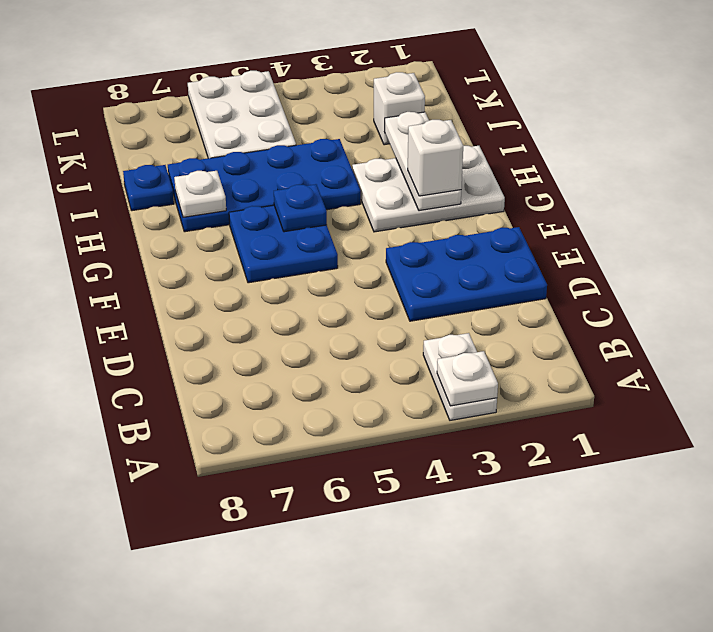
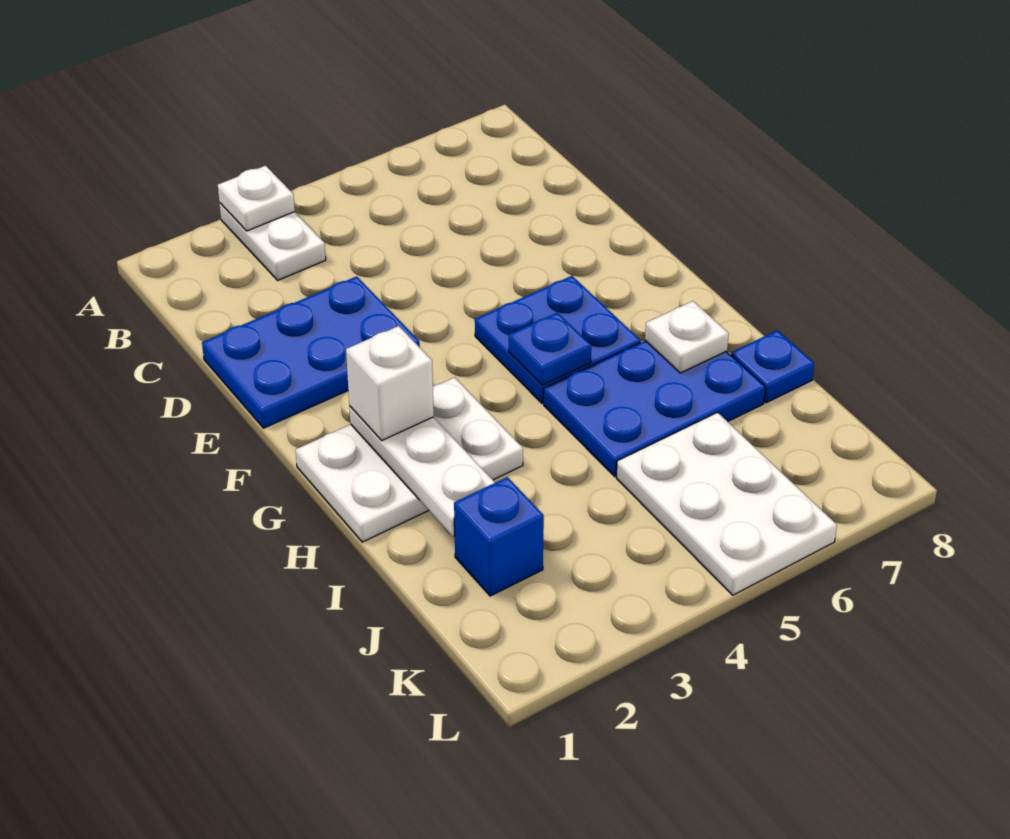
blue 2x4 plate [168,139,361,232] -> blue 2x3 plate [544,341,765,476]
white 1x1 brick [374,72,425,145] -> blue 1x1 brick [454,477,544,596]

